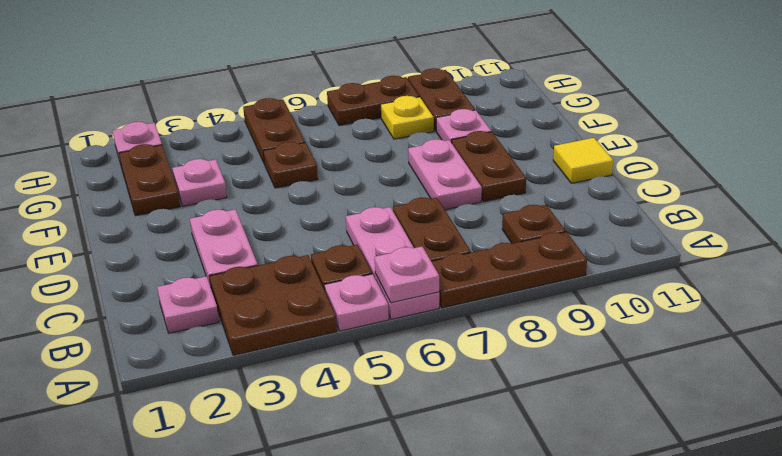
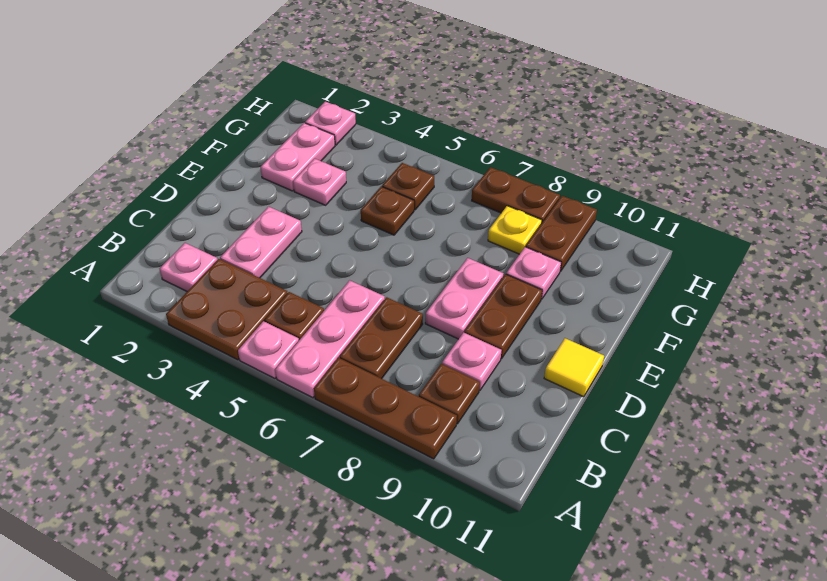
pink 1x1 plate [375,247,439,303] -> pink 1x1 plate moved to [442,333,502,391]
brown 1x2 plate [119,144,180,216] -> pink 1x2 plate [260,123,335,191]
brown 1x2 plate [243,98,305,163] -> brown 1x1 plate [382,163,434,210]

